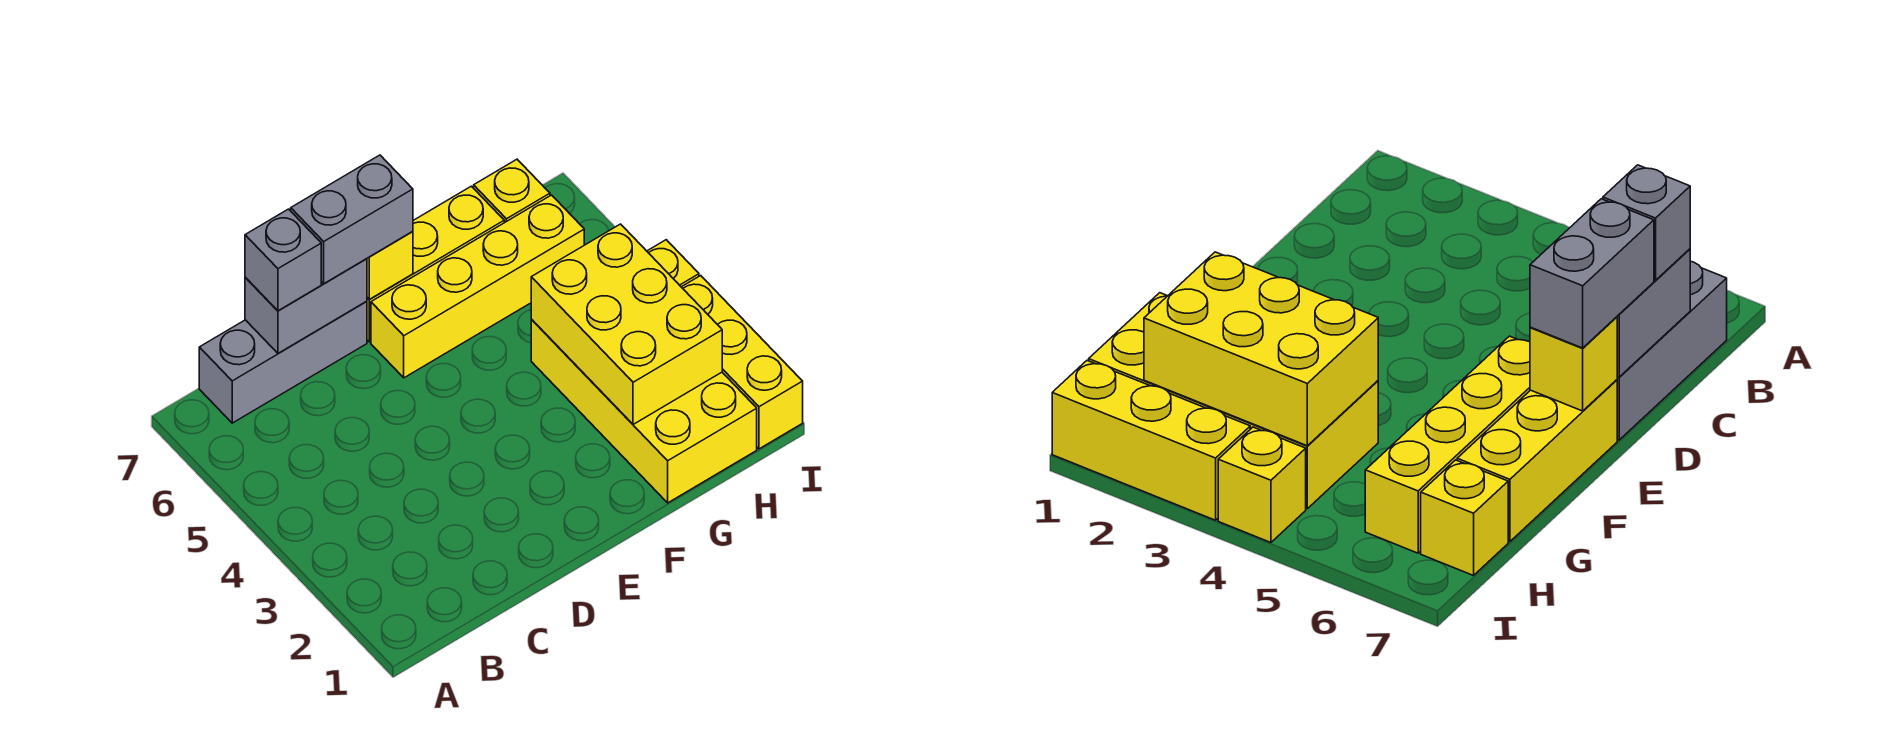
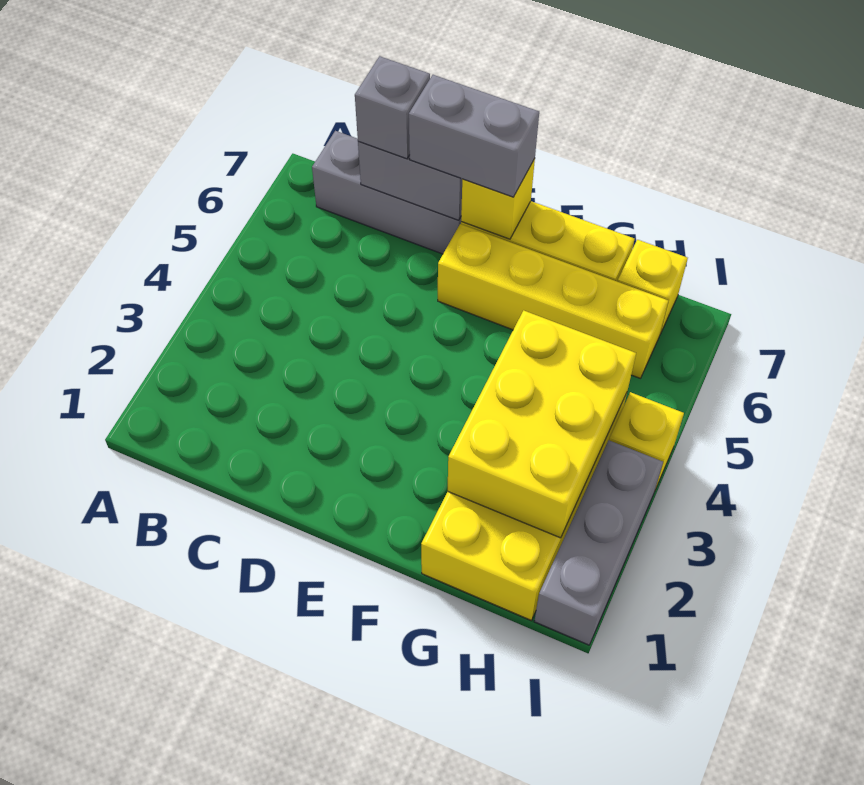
yellow 1x3 brick [682,276,803,449] -> grey 1x3 brick [534,440,663,645]

